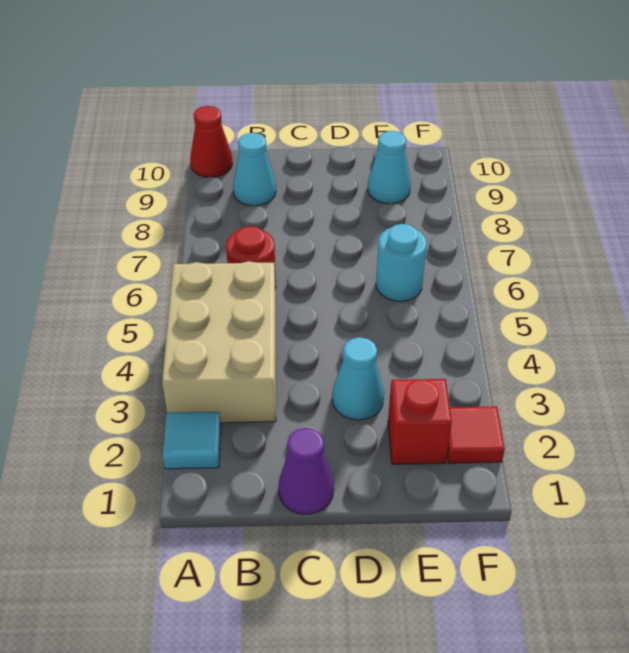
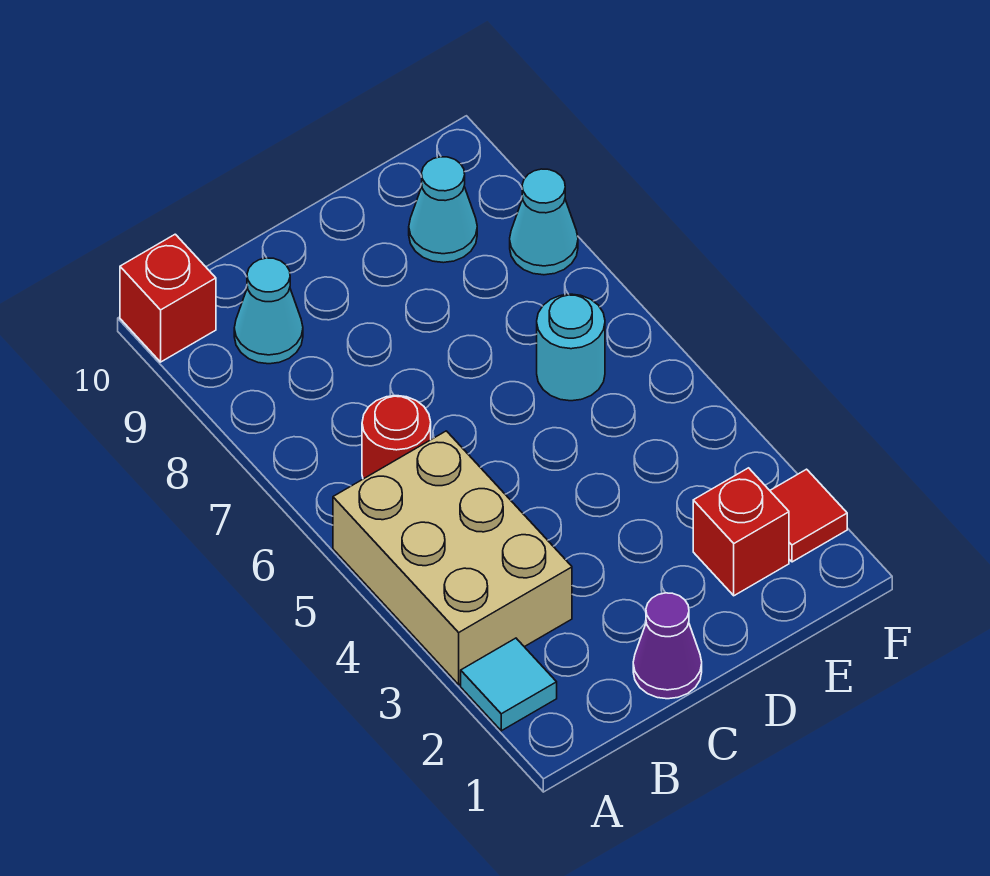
red 1x1 cone [190,106,233,177] -> red 1x1 brick [120,234,216,362]
cyan 1x1 cone [332,337,384,420] -> cyan 1x1 cone moved to [510,169,578,275]

